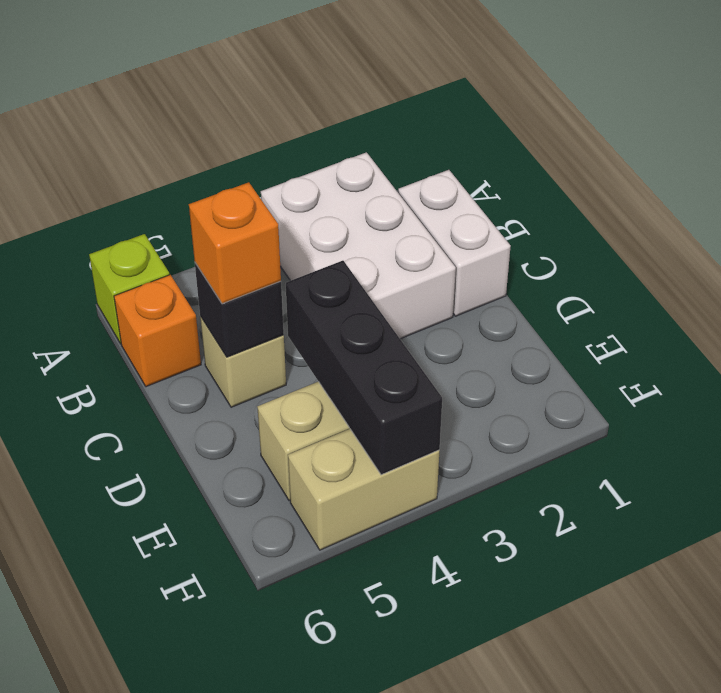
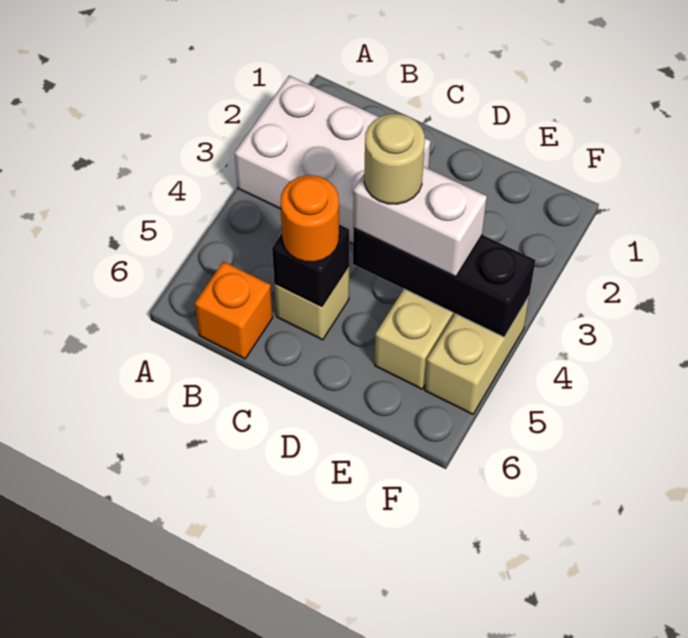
lime 1x1 brick [89,234,169,344] -> none
white 1x2 brick [398,170,511,316] -> white 1x2 brick moved to [353,167,487,277]
orange 1x1 brick [189,182,281,304] -> orange 1x1 round brick [281,175,339,262]
none -> tan 1x1 round brick [364,114,425,204]

